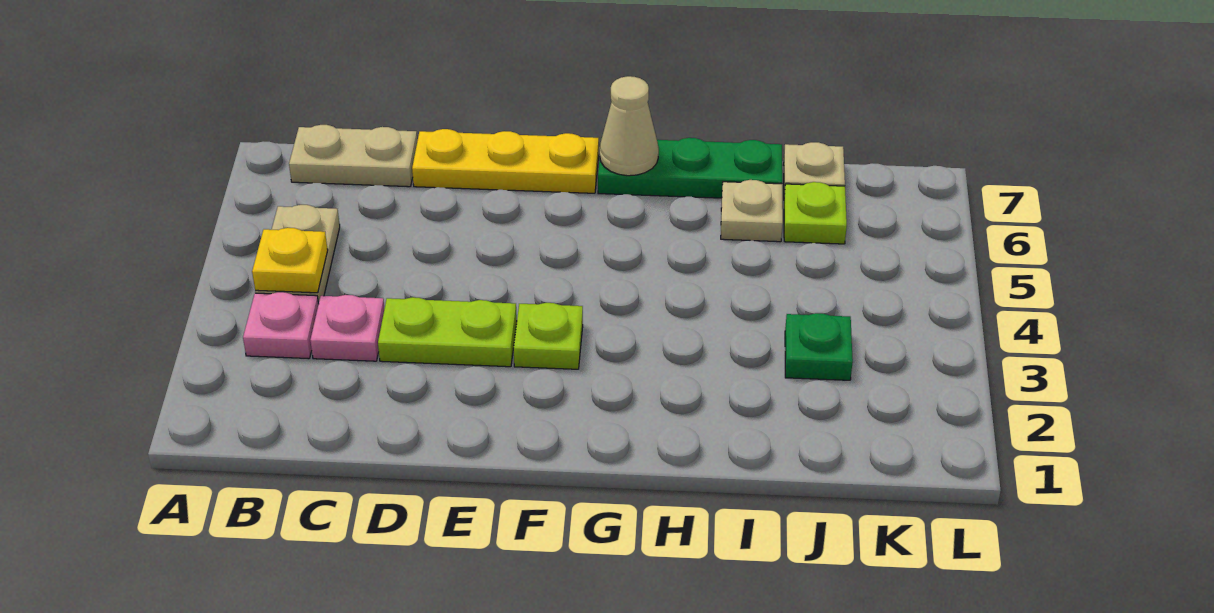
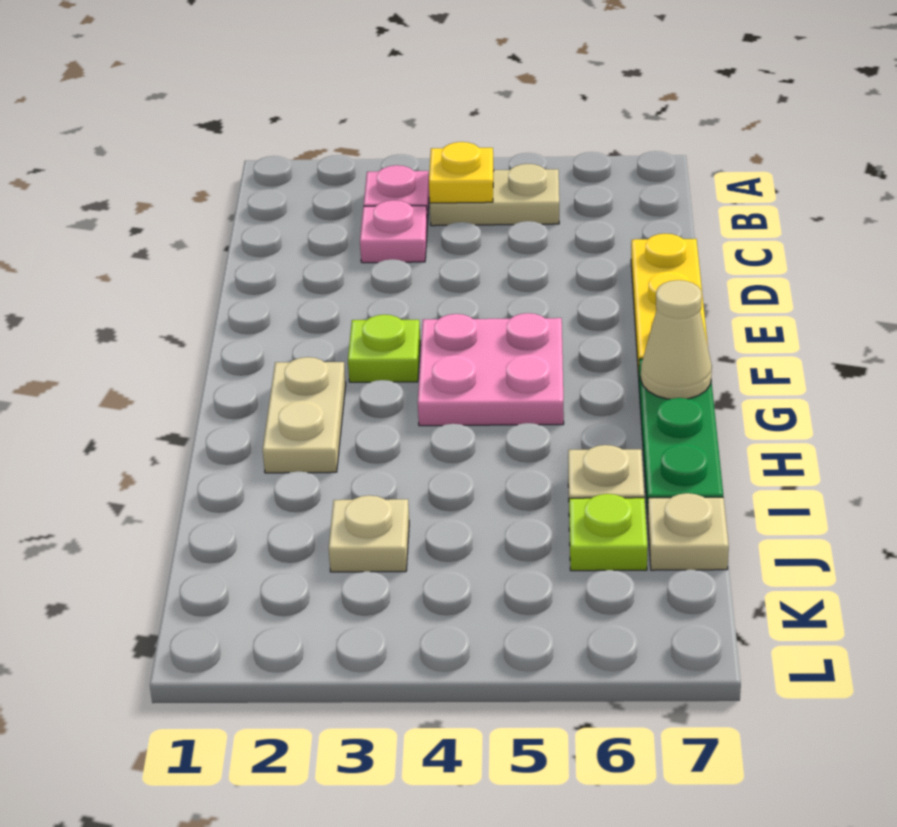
tan 1x2 plate [289,125,417,187] -> tan 1x2 plate moved to [263,357,346,473]
lime 1x2 plate [378,297,517,367] -> none
none -> pink 2x2 plate [418,313,564,426]
green 1x1 plate [785,313,853,380] -> tan 1x1 plate [329,495,409,572]

